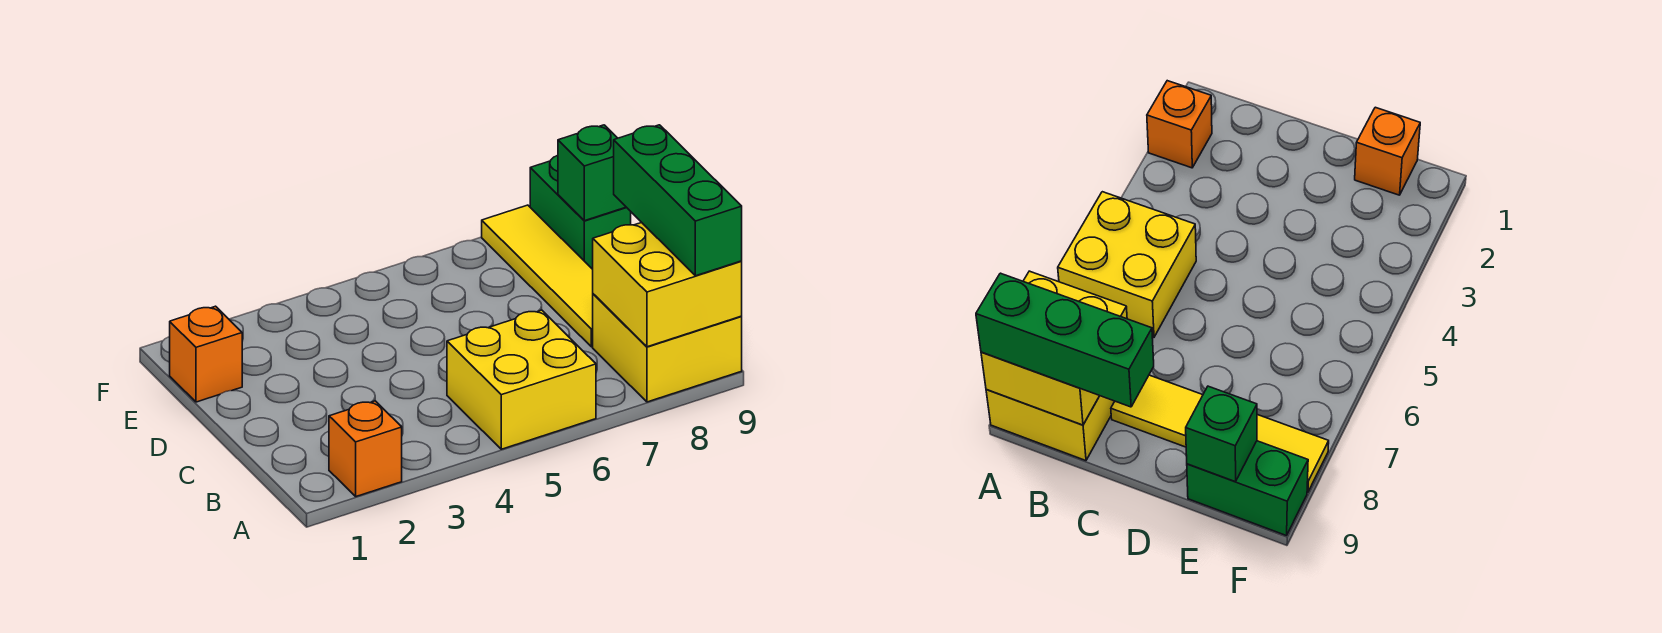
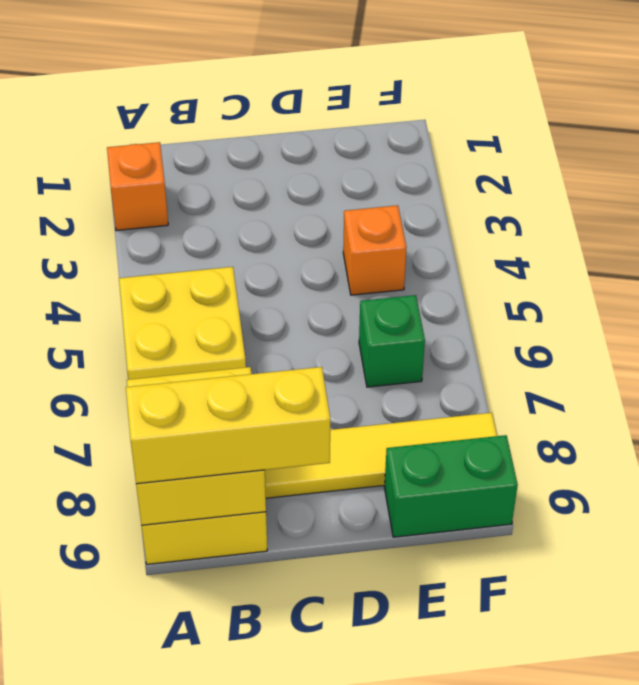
green 1x3 brick [614,125,742,276] -> yellow 1x3 brick [126,367,330,484]
orange 1x1 brick [170,306,242,402] -> orange 1x1 brick moved to [343,205,407,295]
green 1x1 brick [558,125,626,221] -> green 1x1 brick moved to [359,295,425,387]

